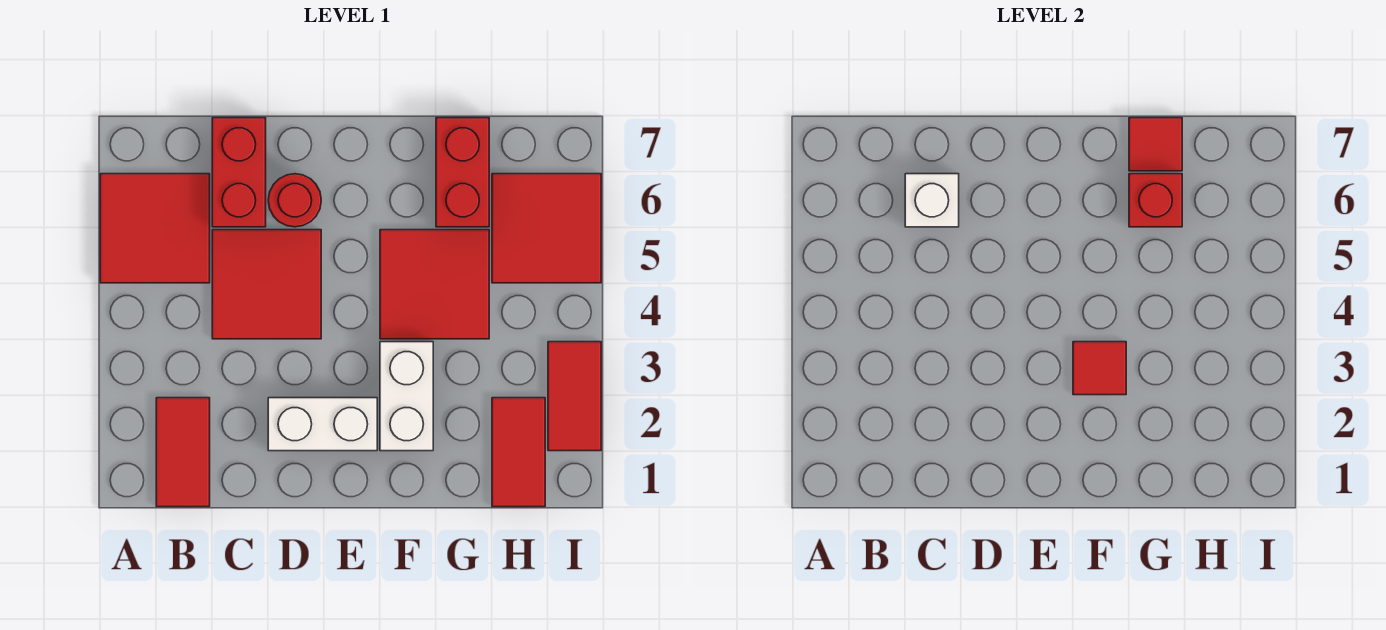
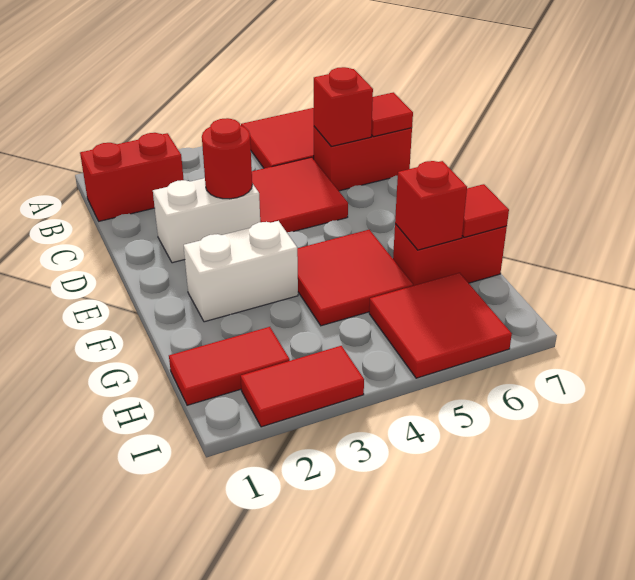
red 1x2 tile [156,398,210,507] -> red 1x2 brick [80,133,184,221]
white 1x1 brick [905,174,959,227] -> red 1x1 brick [314,67,373,146]
white 1x2 brick [268,398,377,451] -> white 1x2 brick turned to [153,178,260,263]
red 1x1 round brick [268,174,321,227] -> red 1x1 round brick moved to [202,118,252,199]
red 1x1 tile [1073,342,1126,395] -> red 1x1 tile moved to [371,92,413,137]

